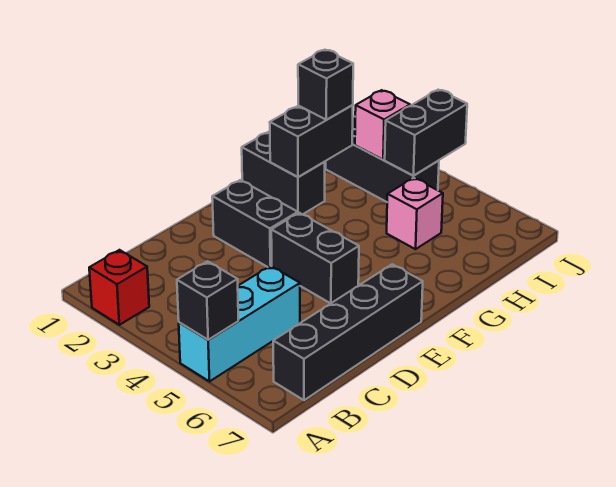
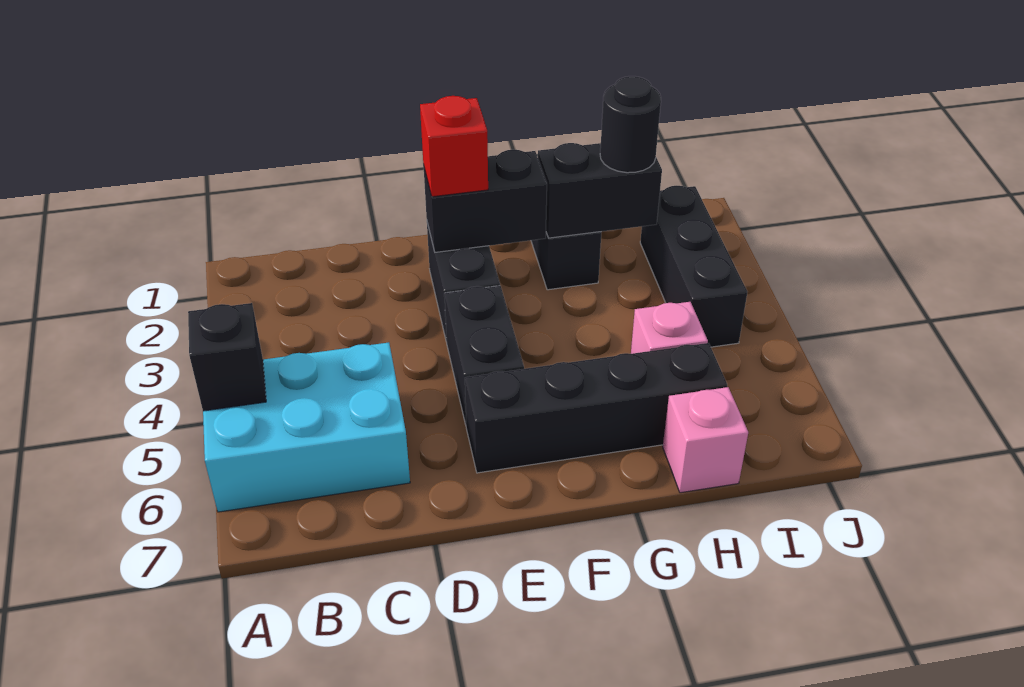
red 1x1 brick [89,250,149,325] -> red 1x1 brick moved to [420,96,488,197]
cyan 1x3 brick [179,266,300,381] -> cyan 2x3 brick [203,342,410,512]
black 1x4 brick [273,264,423,400] -> black 1x4 brick moved to [465,343,727,473]
black 1x1 brick [298,50,353,120] -> black 1x1 round brick [600,76,661,173]
pink 1x1 brick [355,90,410,160] -> pink 1x1 brick moved to [663,387,748,493]
black 1x2 brick [385,90,467,176] -> black 1x2 brick moved to [423,150,547,252]

